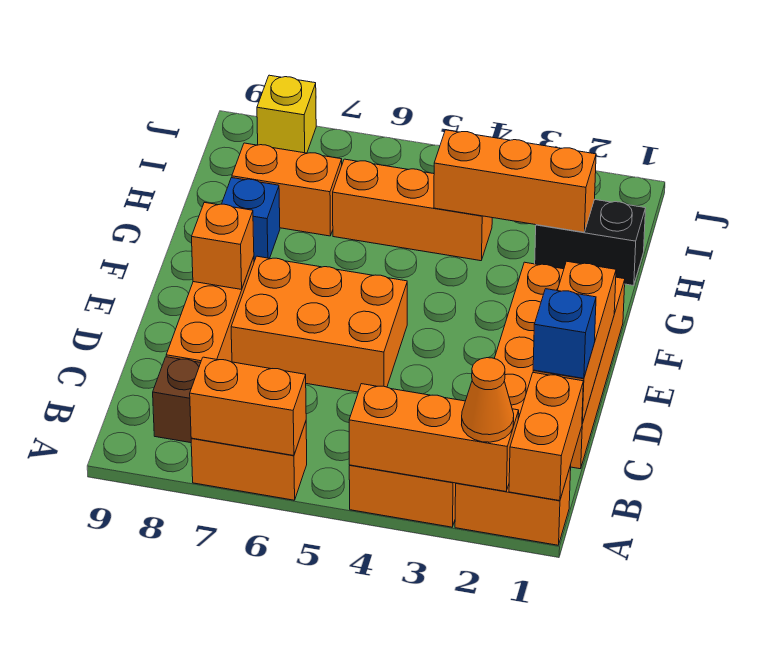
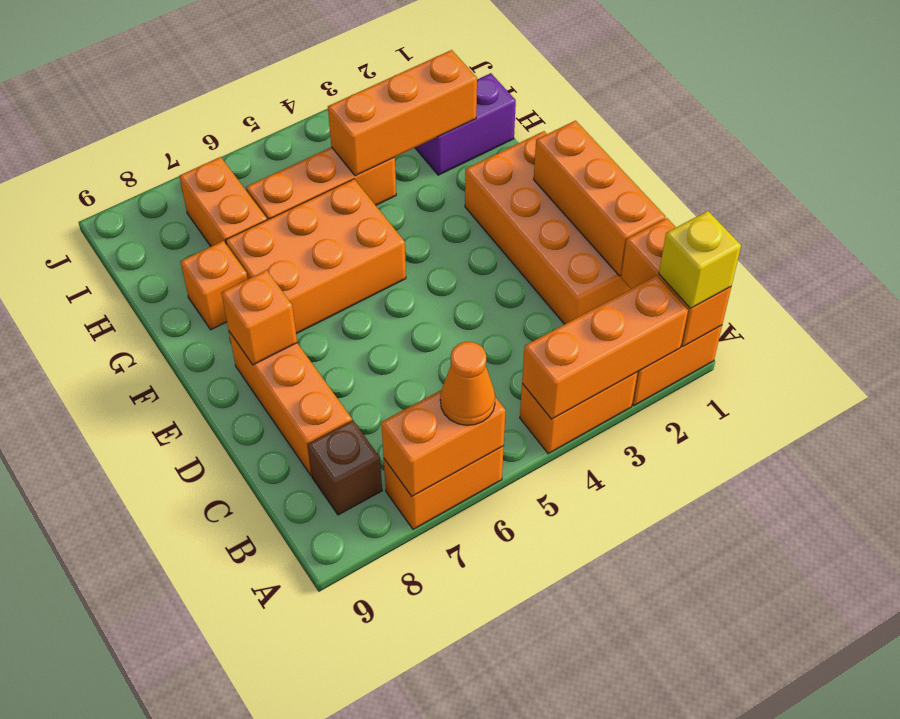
orange 1x1 cone [462,358,514,442] -> orange 1x1 cone moved to [440,342,495,425]
blue 1x1 brick [533,289,596,378] -> none
orange 2x3 brick [231,256,407,392] -> orange 2x3 brick moved to [226,179,406,334]
blue 1x1 brick [222,178,280,261] -> orange 1x1 brick [181,241,248,330]
black 1x2 brick [535,199,646,286] -> purple 1x2 brick [415,73,516,175]
orange 1x2 brick [232,143,342,236] -> orange 1x2 brick turned to [179,157,267,246]
yellow 1x1 brick [257,75,316,153] -> yellow 1x1 brick moved to [659,211,741,308]

